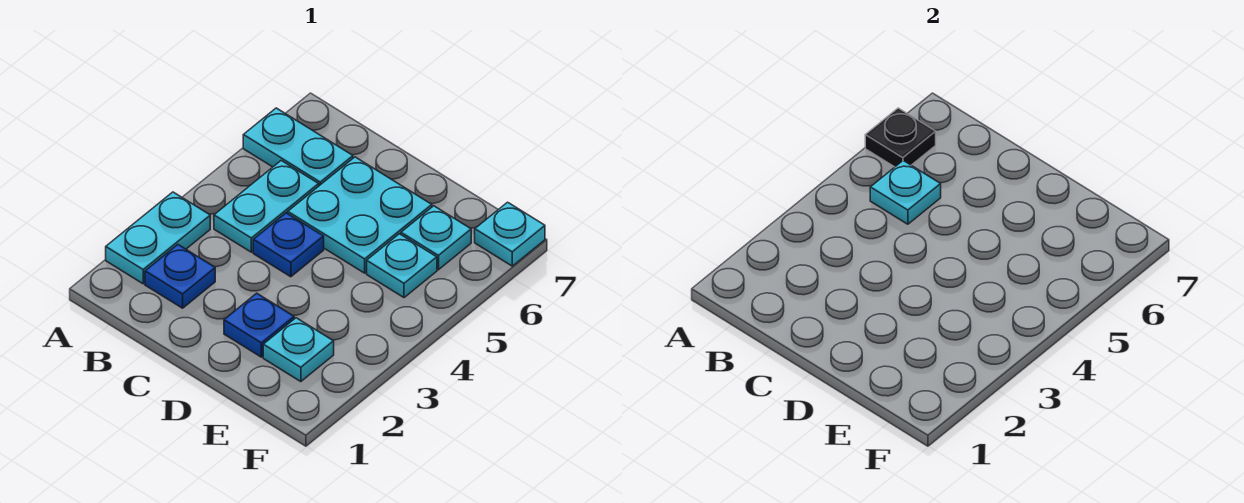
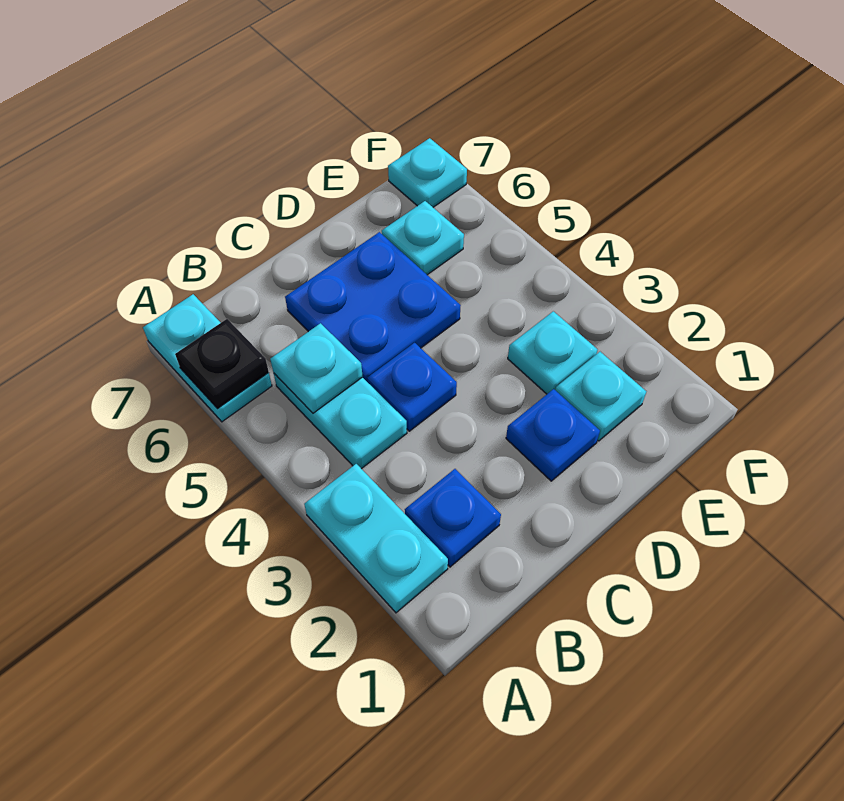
cyan 1x2 plate [243,108,353,186] -> cyan 1x2 plate turned to [143,294,272,422]
cyan 2x2 plate [288,157,432,273] -> blue 2x2 plate [285,232,461,381]
cyan 1x1 plate [367,234,437,298] -> cyan 1x1 plate moved to [508,311,598,394]

